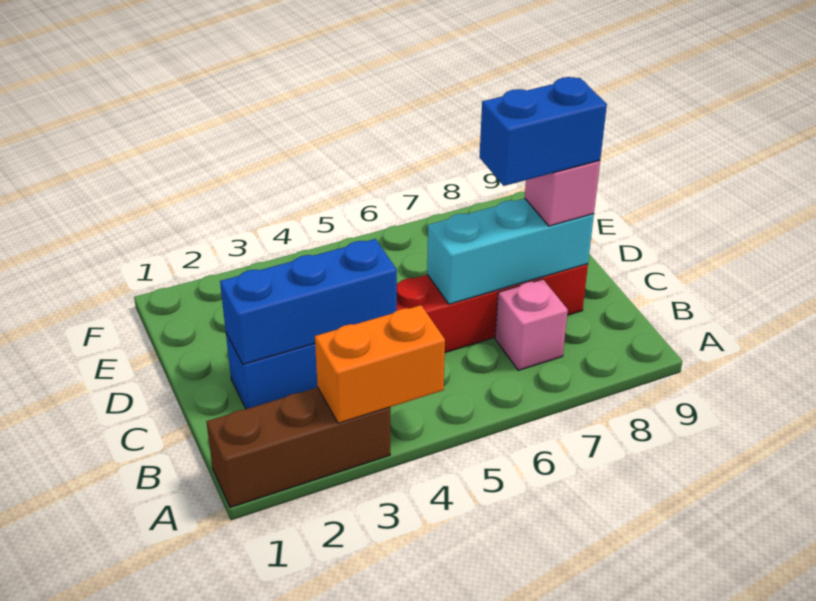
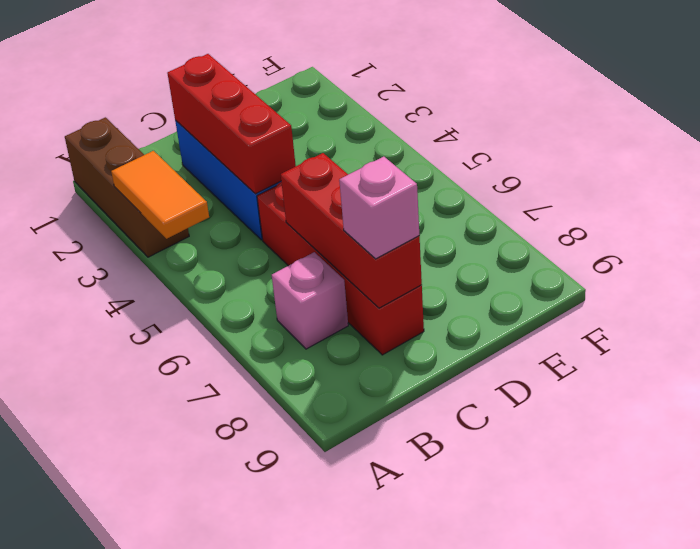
orange 1x2 brick [315,305,445,423] -> orange 1x2 tile [111,151,209,239]
blue 1x3 brick [220,239,397,364] -> red 1x3 brick [167,54,296,194]
cyan 1x3 brick [427,198,594,304] -> red 1x3 brick [281,153,422,308]
blue 1x2 brick [479,77,607,186] -> none

